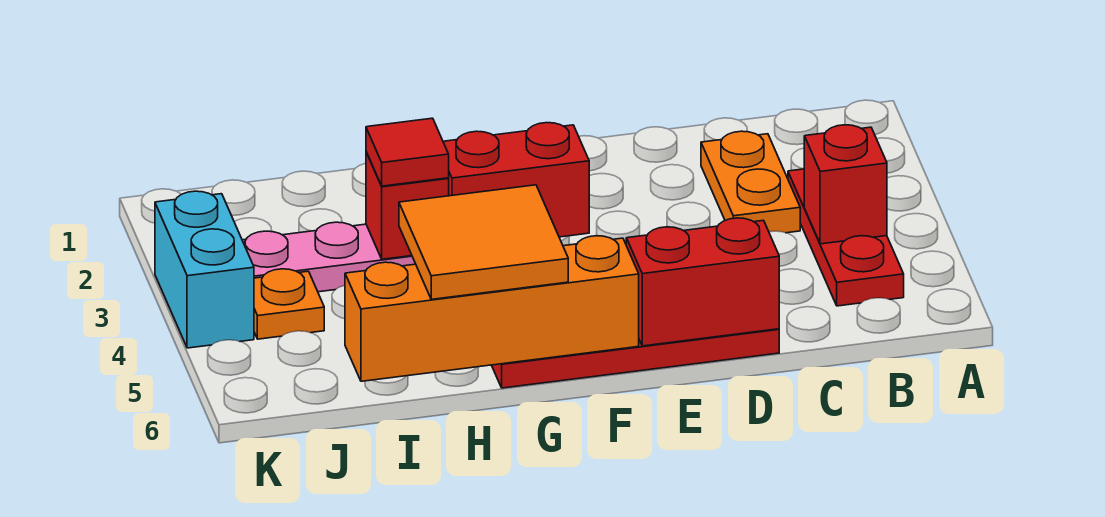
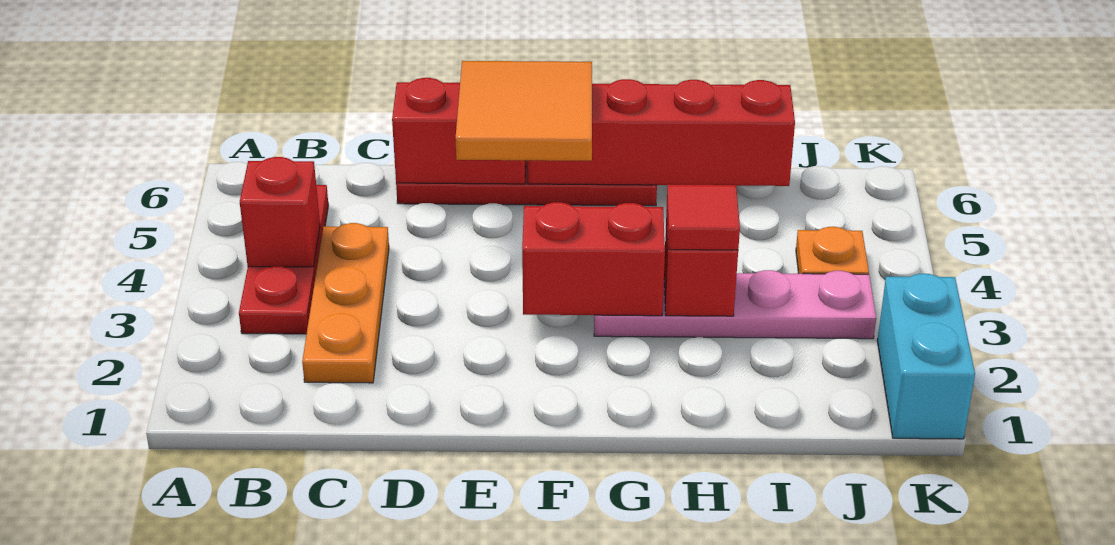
orange 1x2 plate [701,131,800,233] -> orange 1x3 plate [302,223,389,383]
orange 1x4 brick [345,236,639,381] -> red 1x4 brick [528,79,795,186]
orange 2x2 tile [399,185,568,299] -> orange 2x2 tile moved to [455,61,592,161]
cyan 1x2 brick [155,191,254,348] -> cyan 1x2 brick moved to [877,274,975,439]

